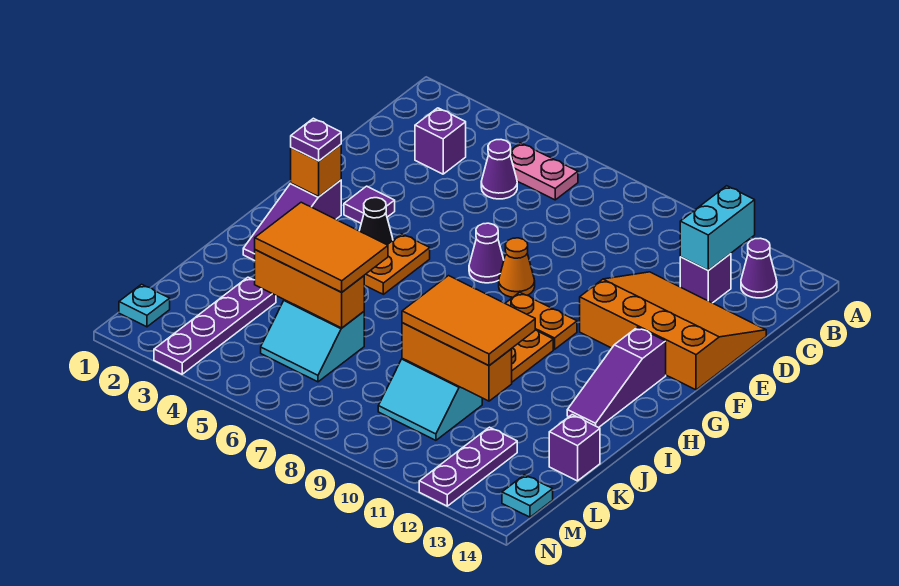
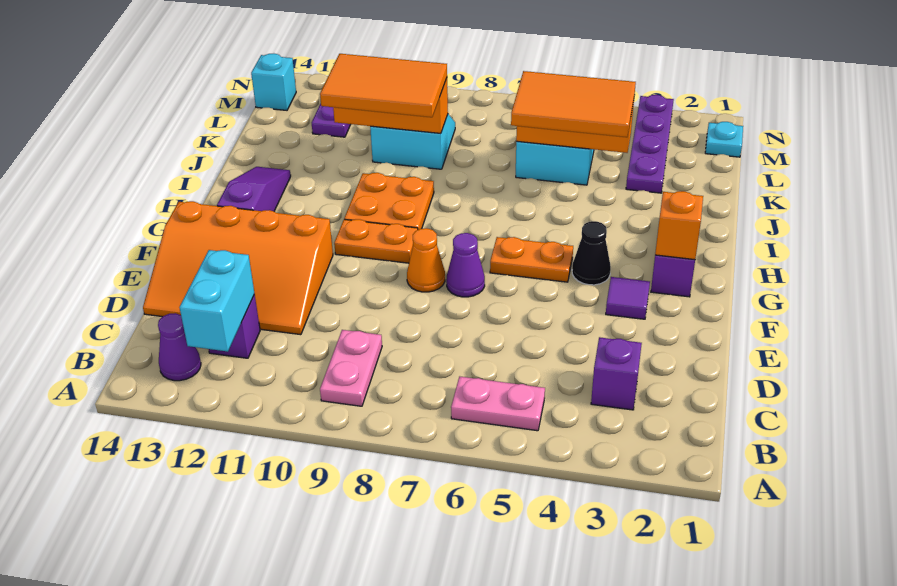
none -> pink 1x2 plate [320,330,382,406]
purple 1x1 cone [481,140,517,199] -> none
purple 1x1 plate [291,118,341,161] -> none
orange 1x2 plate [364,234,430,294] -> orange 1x2 plate turned to [490,237,573,282]
purple 1x1 brick [549,415,600,481] -> none
cyan 1x1 plate [502,475,553,517] -> cyan 1x1 brick [251,54,296,110]

